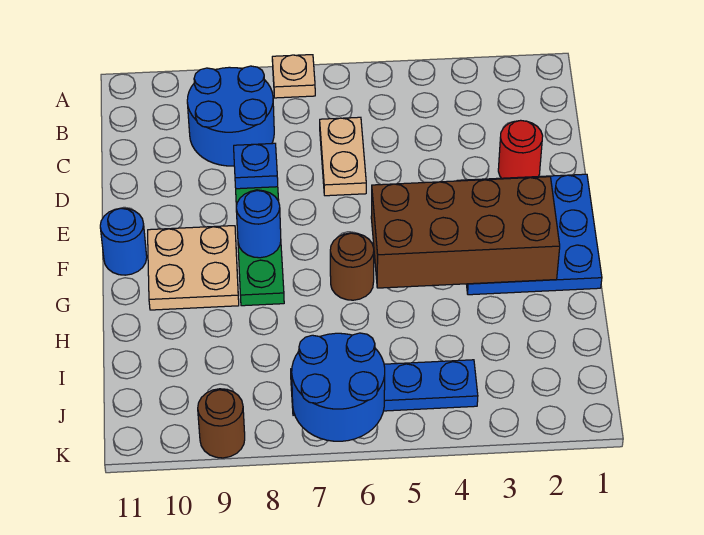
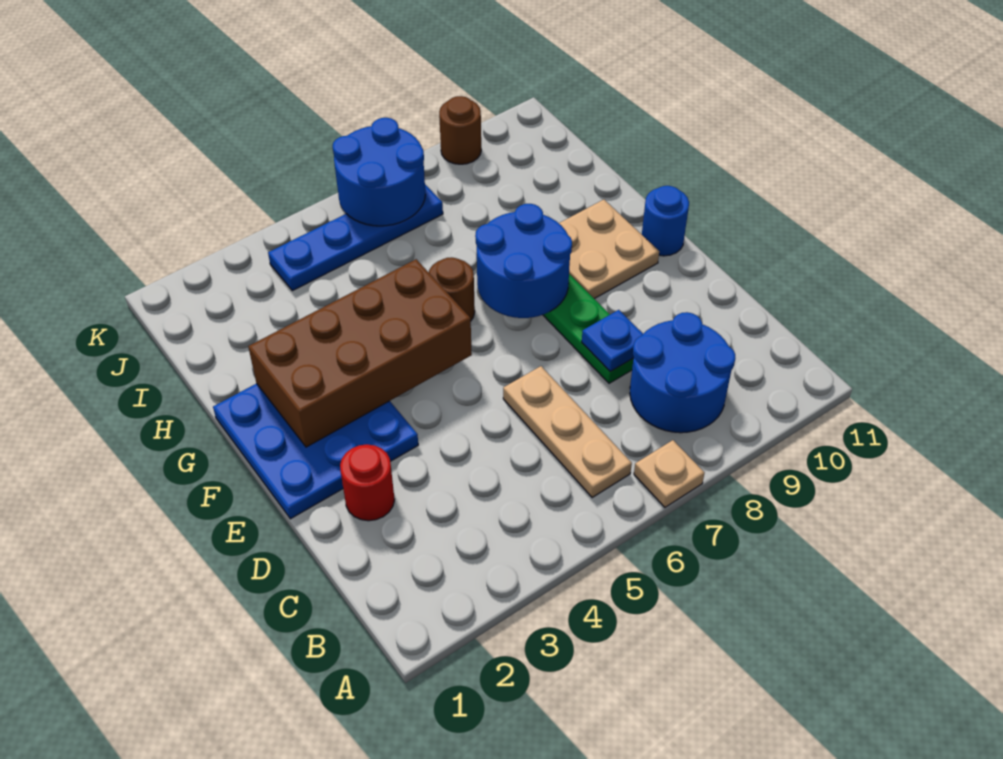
tan 1x2 plate [320,117,366,196] -> tan 1x3 plate [503,366,632,498]
blue 1x1 round brick [236,190,281,258] -> blue 2x2 round brick [475,204,572,318]

